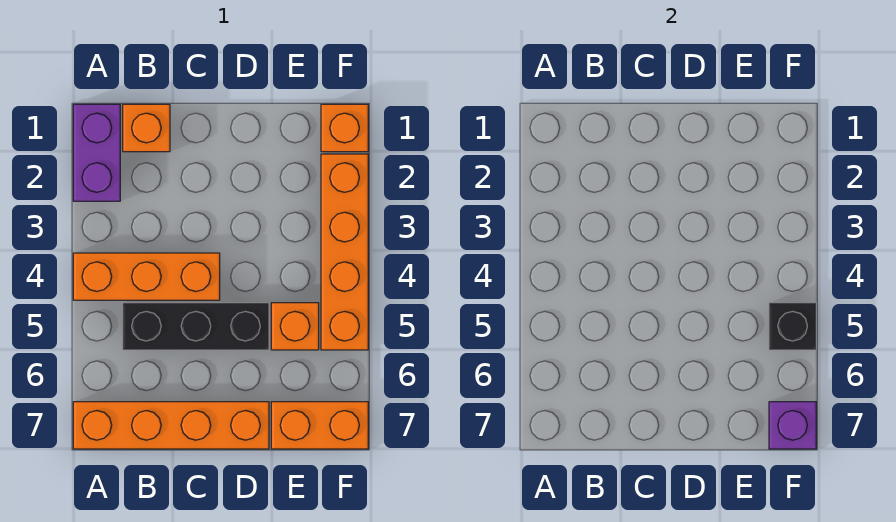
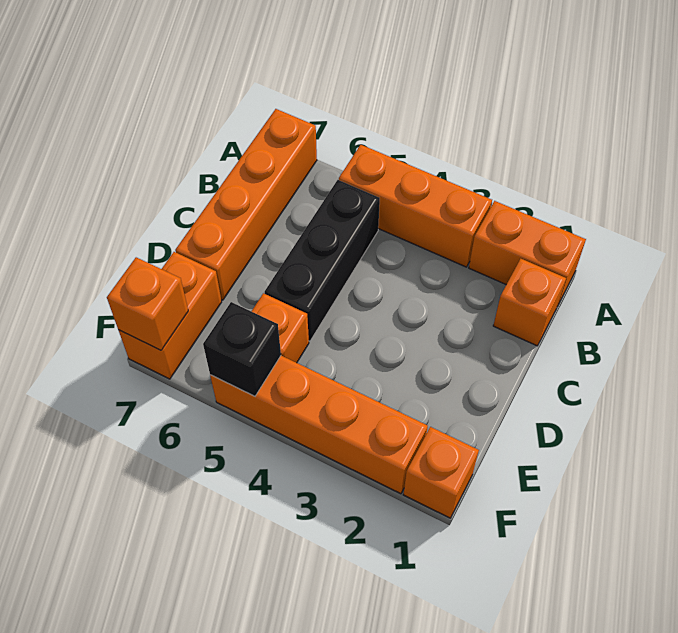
purple 1x2 brick [73,104,120,201] -> orange 1x2 brick [469,201,586,305]
orange 1x3 brick [73,253,220,300] -> orange 1x3 brick turned to [339,145,492,267]
purple 1x1 brick [769,402,816,449] -> orange 1x1 brick [107,257,188,350]

